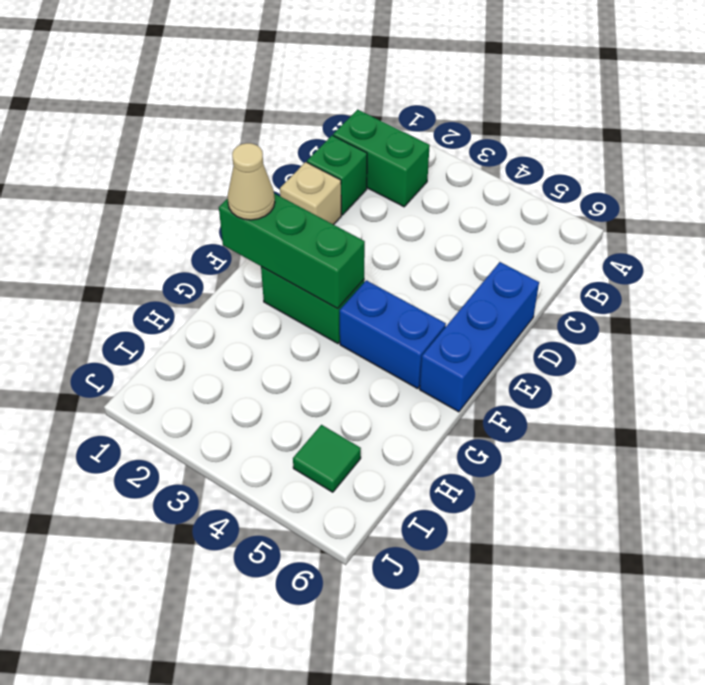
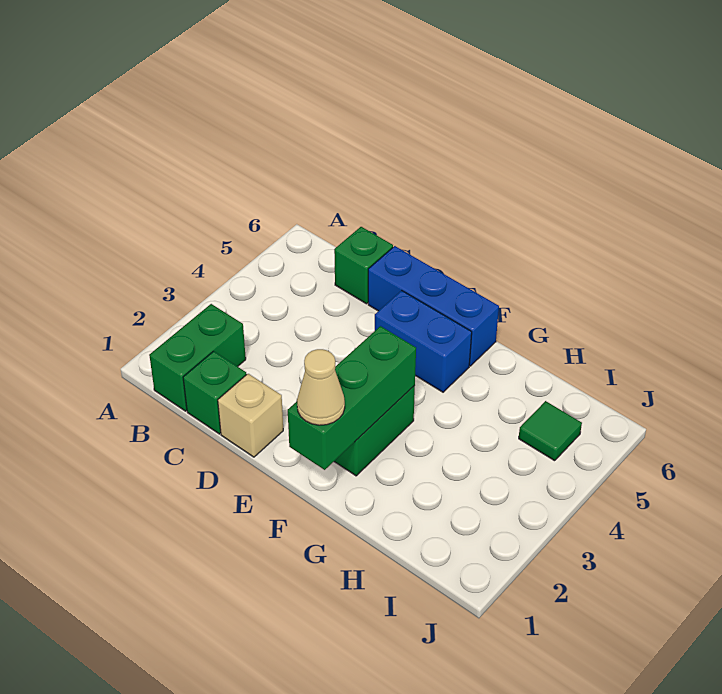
none -> green 1x1 brick [334,227,393,304]
blue 1x2 brick [340,280,446,388] -> blue 1x2 brick turned to [375,291,472,392]

